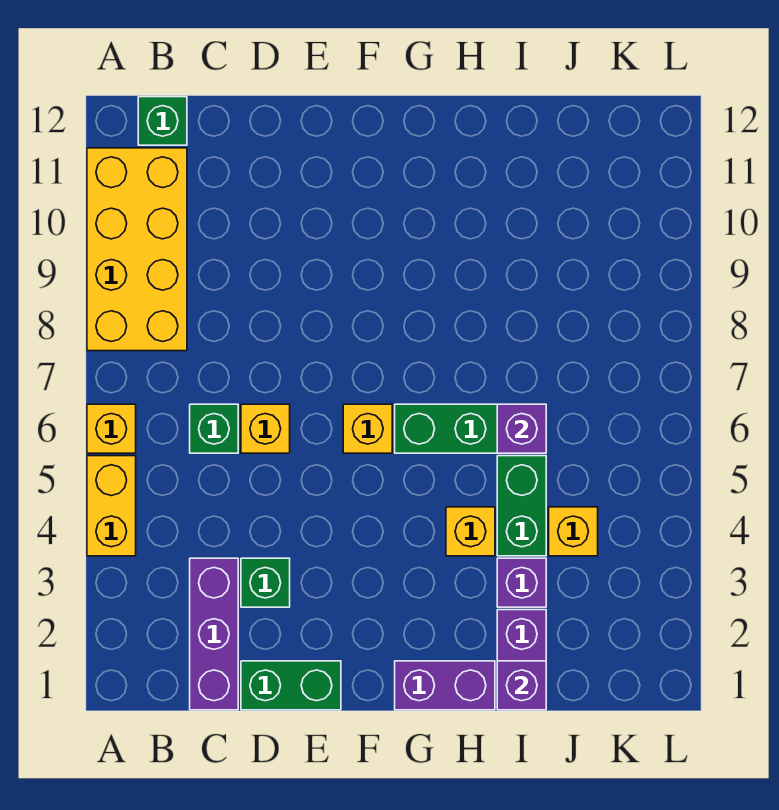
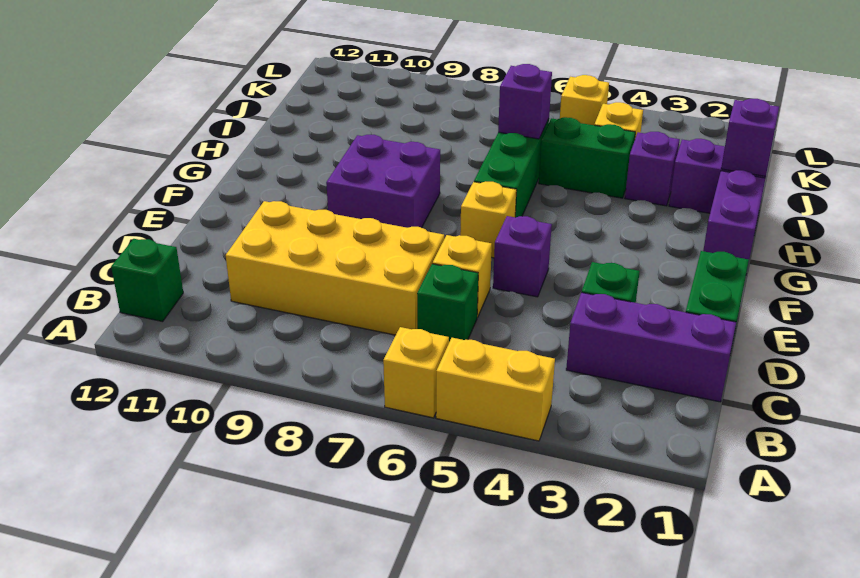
yellow 2x4 brick [87,148,187,351] -> yellow 2x4 brick moved to [226,201,444,335]
none -> purple 1x1 brick [493,216,552,297]
none -> purple 2x2 brick [326,135,440,228]
yellow 1x1 brick [446,507,495,556] -> yellow 1x1 brick moved to [560,75,609,125]

